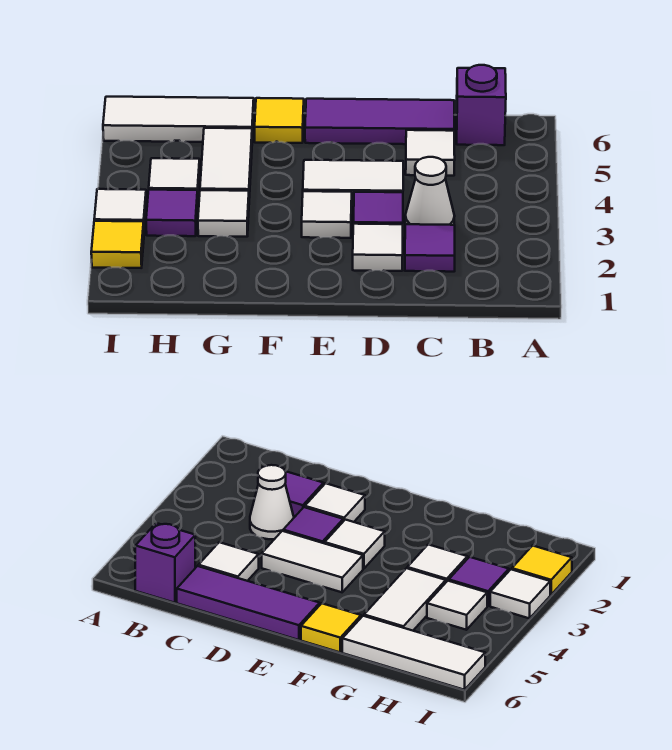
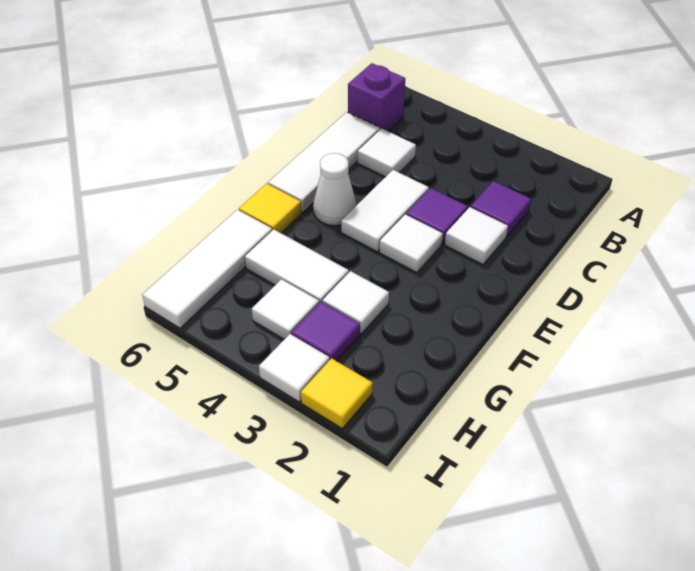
white 1x1 cone [405,157,454,225] -> white 1x1 cone moved to [313,153,357,226]
purple 1x3 tile [305,99,454,144] -> white 1x3 tile [268,112,380,212]

